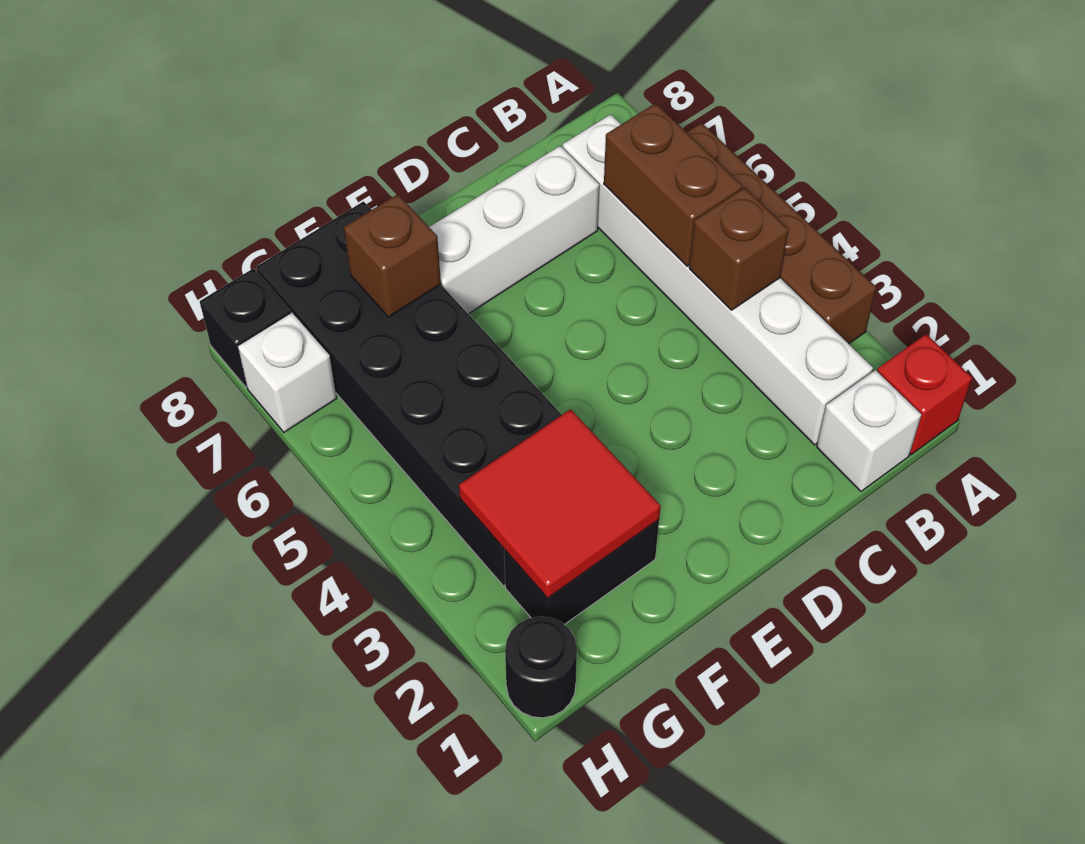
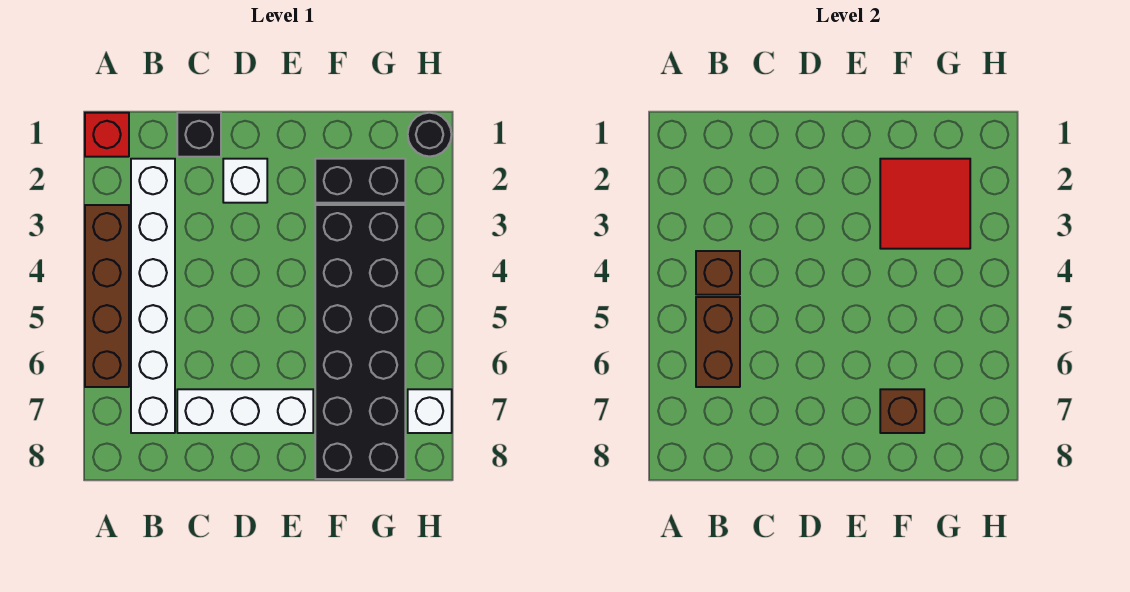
white 1x1 brick [817,370,921,491] -> white 1x1 brick moved to [223,159,267,203]
black 1x1 brick [200,268,291,387] -> black 1x1 brick moved to [177,113,221,157]

